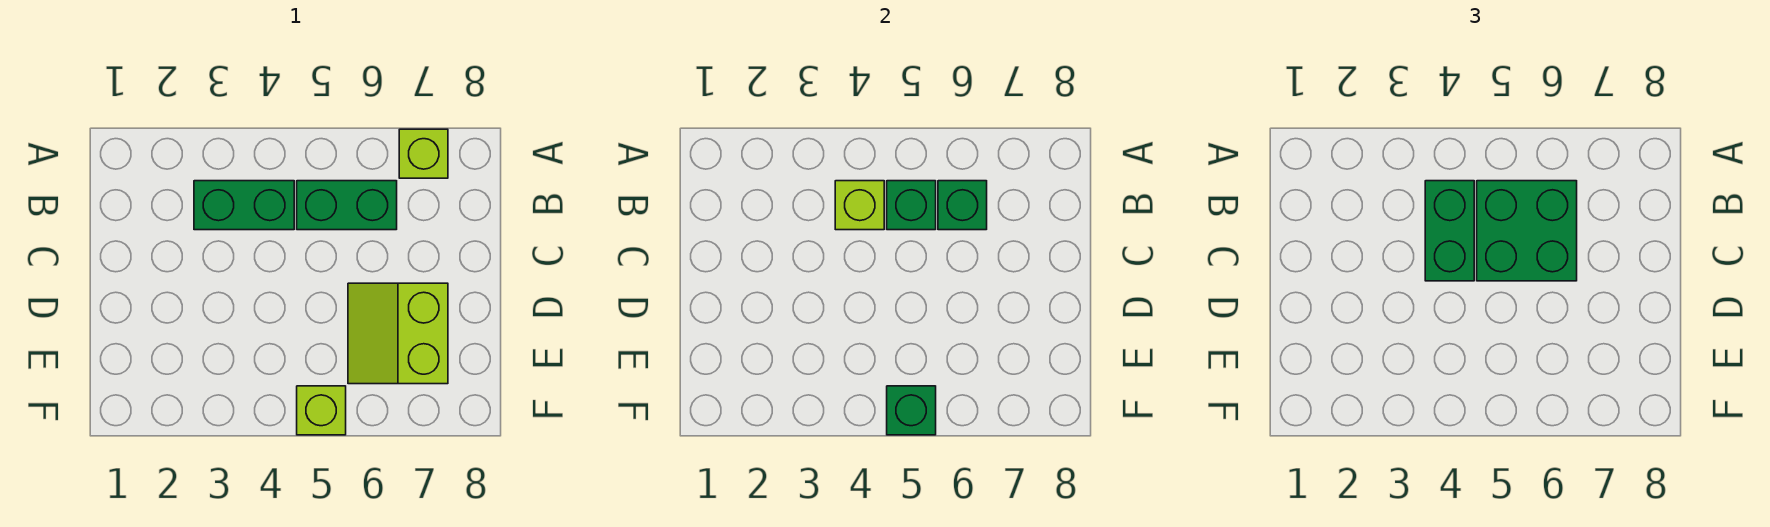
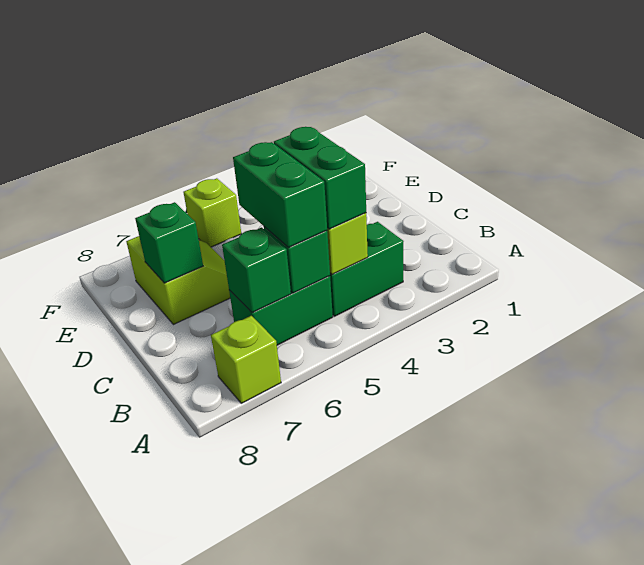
green 2x2 brick [1477,181,1577,281] -> green 1x2 brick [233,142,327,248]
green 1x1 brick [887,386,936,435] -> green 1x1 brick moved to [135,202,203,283]

